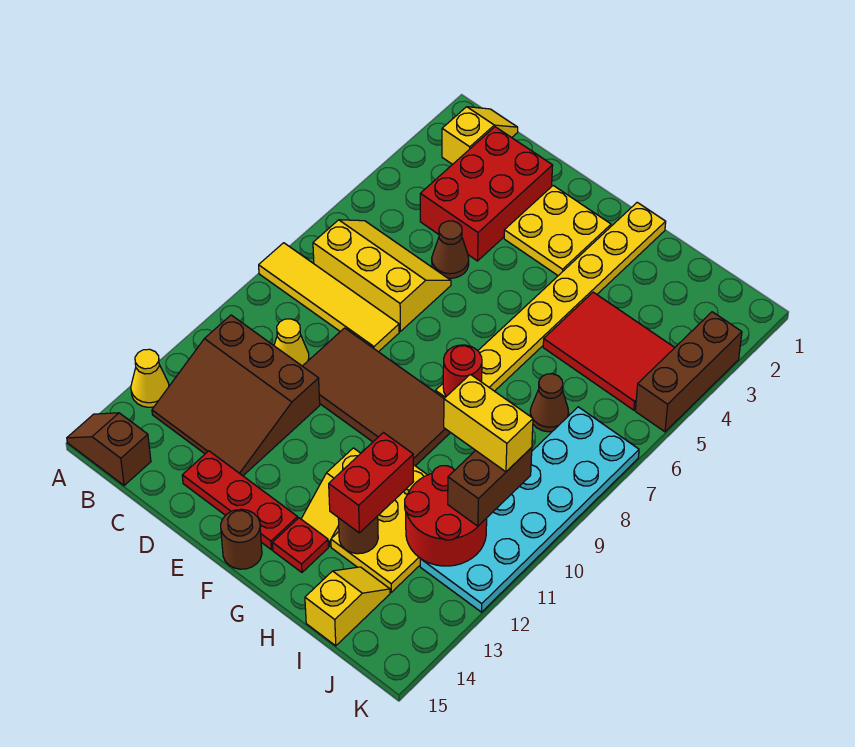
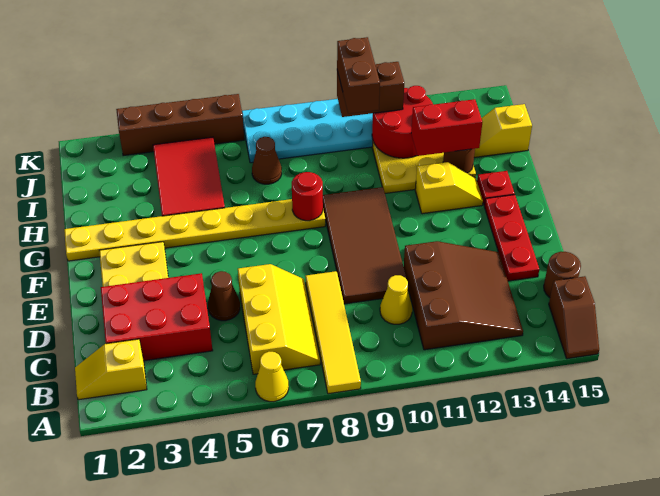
yellow 1x1 cone [131,349,169,407] -> yellow 1x1 cone moved to [255,352,289,402]
yellow 2x3 slope [313,220,451,331] -> yellow 2x3 slope turned to [238,264,320,374]
brown 1x1 round brick [221,509,262,569] -> brown 1x1 round brick moved to [544,252,581,298]
yellow 1x2 brick [444,374,533,472] -> brown 1x2 brick [337,37,380,114]
brown 1x3 brick [635,312,742,432] -> brown 1x4 brick [116,94,244,156]

